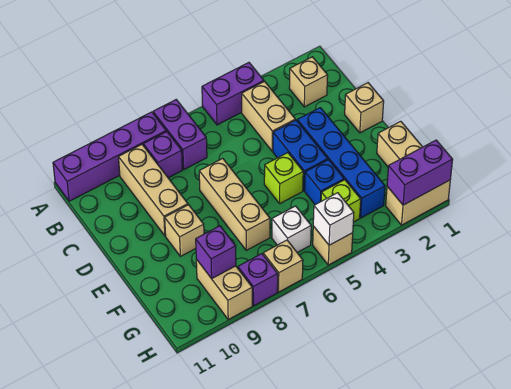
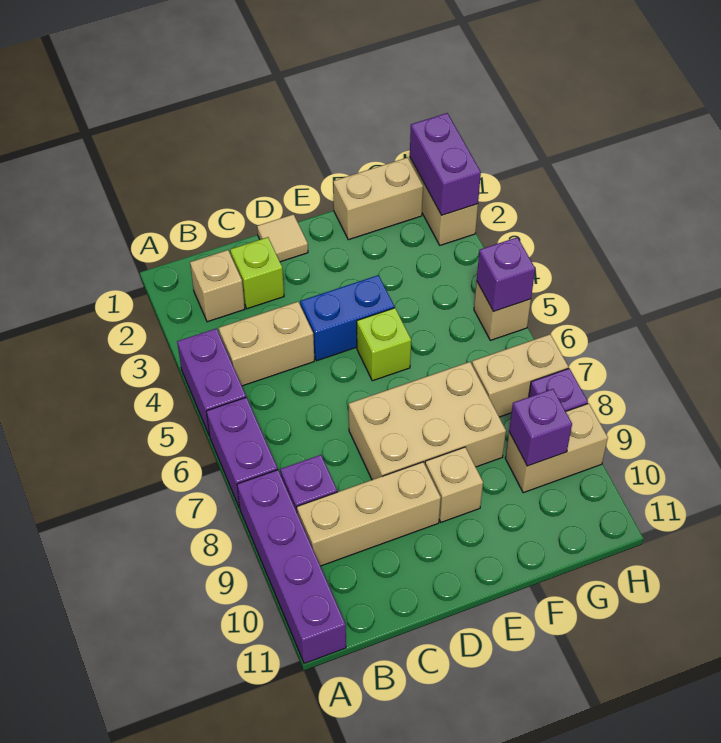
purple 1x2 brick [153,100,207,169] -> purple 1x2 brick turned to [206,397,278,508]
tan 1x1 brick [345,83,384,133] -> tan 1x1 tile [257,214,308,262]
blue 1x4 brick [297,108,385,218] -> none
tan 1x3 brick [199,158,270,250] -> tan 2x3 brick [349,362,506,480]
blue 1x1 brick [305,160,344,205] -> none
lime 1x1 brick [321,180,361,222] -> lime 1x1 brick moved to [230,237,284,309]
white 1x1 brick [272,206,311,252] -> none
white 1x1 brick [313,193,354,245] -> purple 1x1 brick [477,237,535,312]
tan 1x1 brick [263,240,303,292] -> tan 1x2 brick [472,334,568,417]

